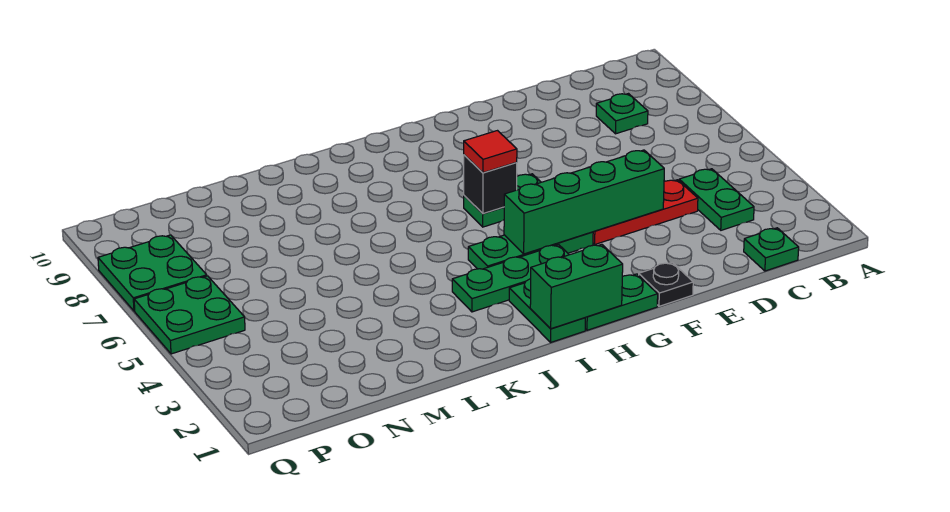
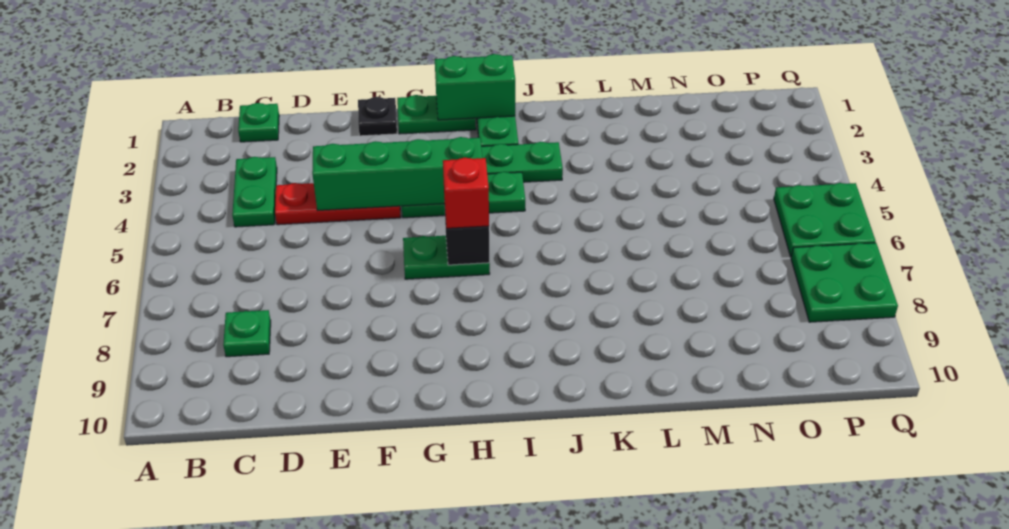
red 1x1 tile [464,131,517,173] -> red 1x1 brick [443,158,489,228]

